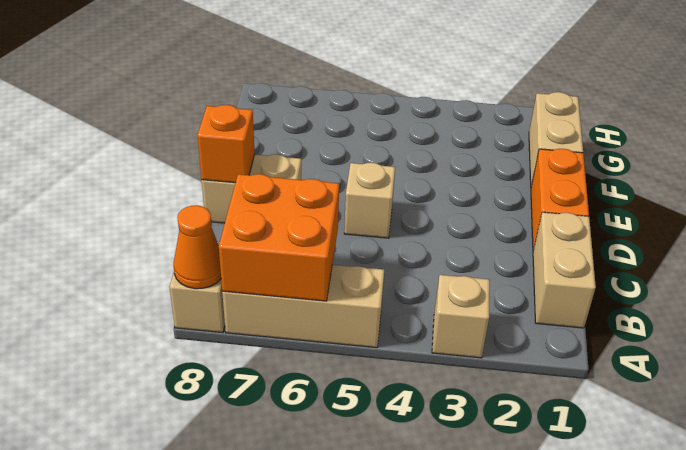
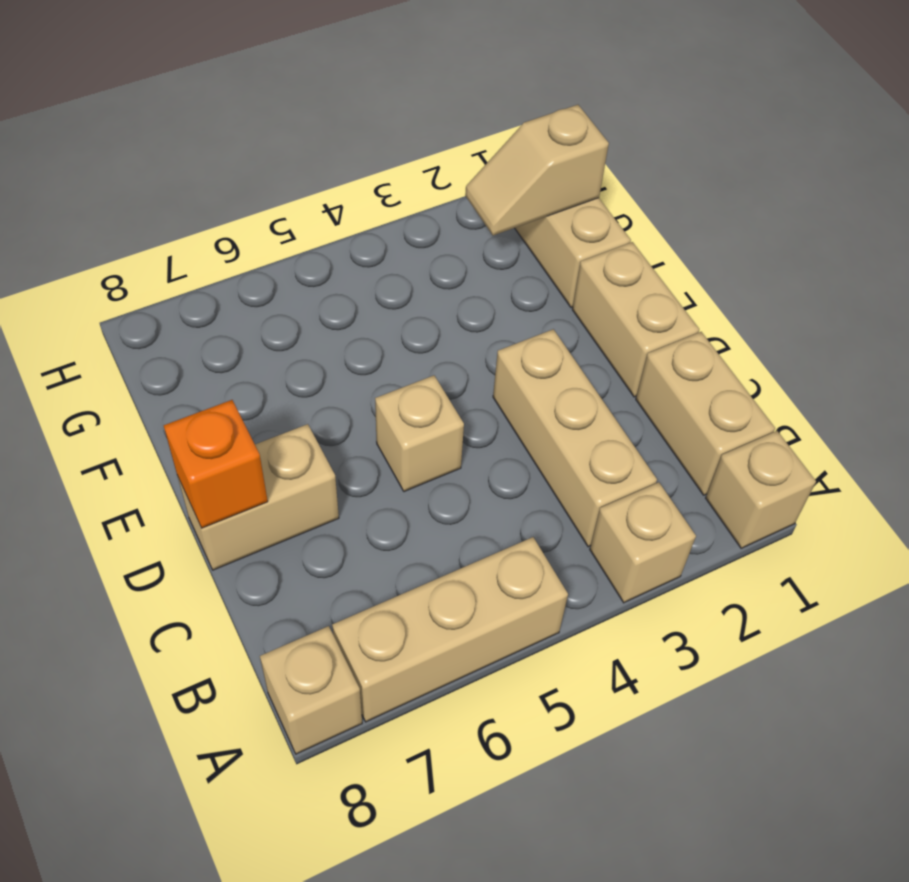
none -> tan 1x1 brick [706,431,816,548]
orange 2x2 brick [219,174,339,301] -> none
orange 1x1 cone [173,205,221,289] -> none
none -> tan 1x3 brick [493,329,657,547]
orange 1x2 brick [531,149,589,251] -> tan 1x2 brick [572,242,699,397]
none -> tan 1x2 slope [465,105,609,235]

